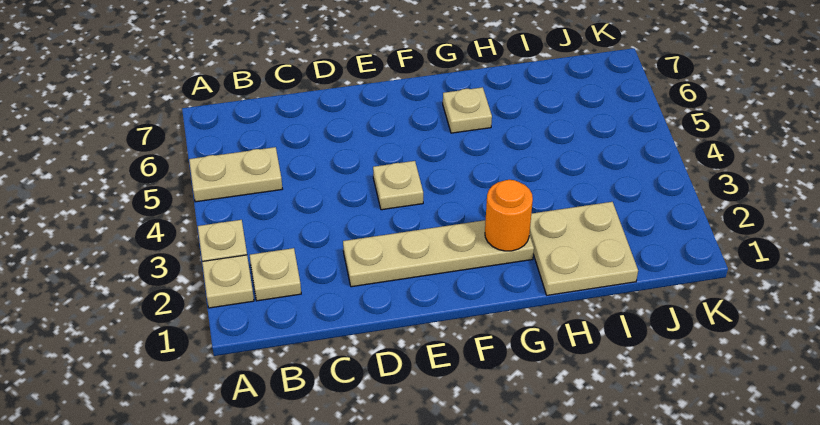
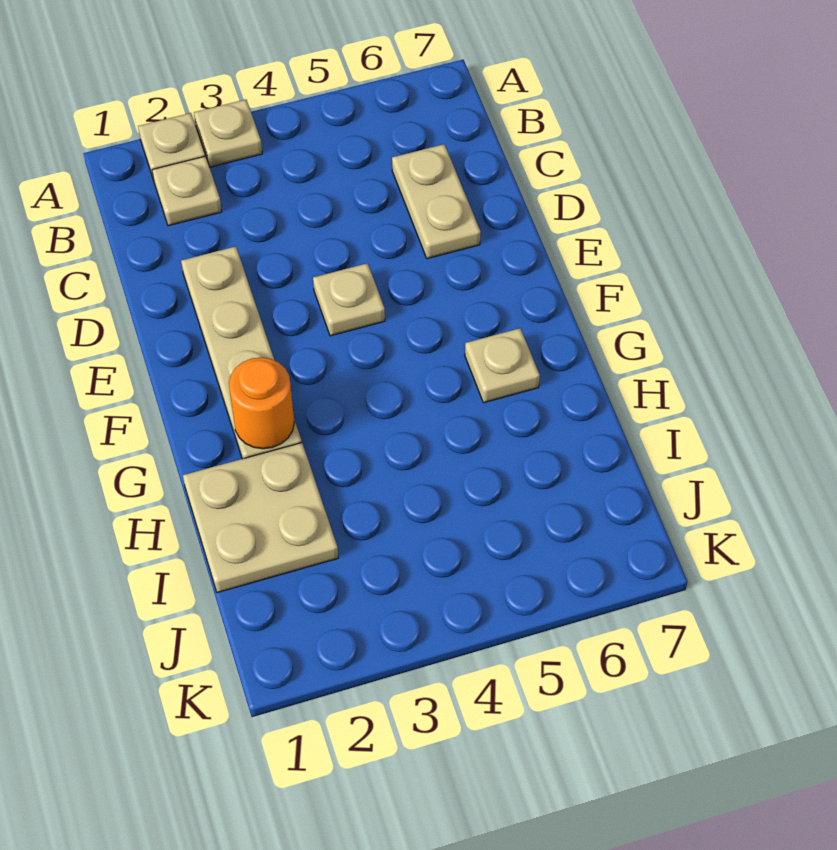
tan 1x2 plate [189,147,282,202] -> tan 1x2 plate moved to [392,144,481,259]

